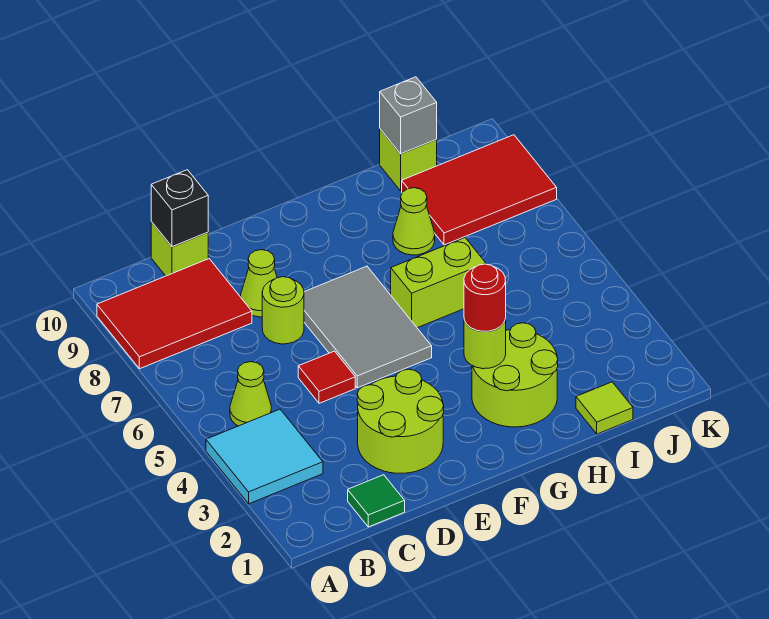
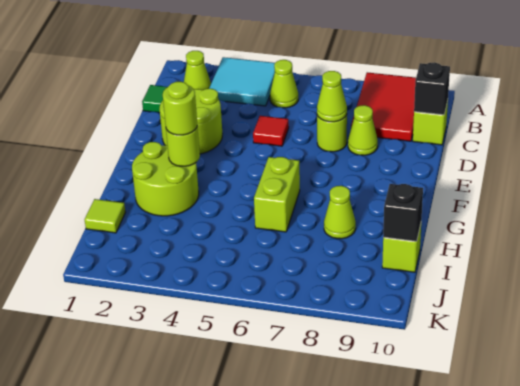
none -> lime 1x1 cone [184,51,211,90]
none -> lime 1x1 cone [317,71,347,122]
grey 2x3 tile [304,266,432,388] -> none
red 1x1 round brick [464,264,506,331] -> lime 1x1 round brick [163,82,197,135]
red 2x3 tile [402,135,557,245] -> none
grey 1x1 brick [380,77,437,154] -> black 1x1 brick [383,184,423,241]

